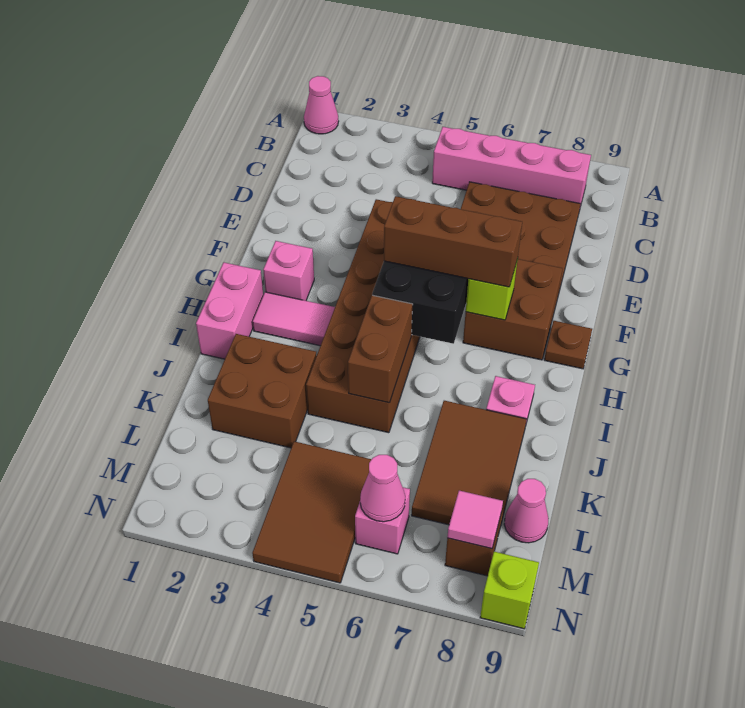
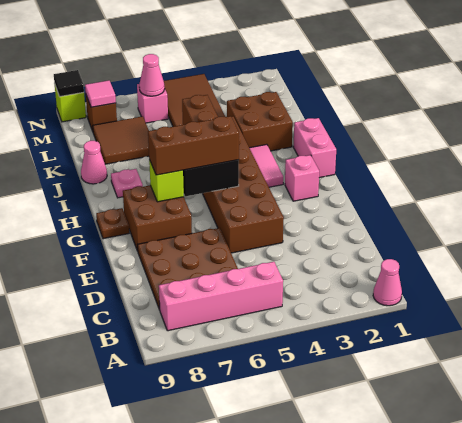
pink 1x2 tile [253,292,335,346] -> pink 1x2 tile turned to [250,144,283,187]
brown 2x3 tile [412,401,527,535] -> brown 2x2 tile [93,116,149,164]
pink 1x1 cone [504,479,549,543] -> pink 1x1 cone moved to [81,141,107,184]
none -> black 1x1 tile [54,70,84,97]

